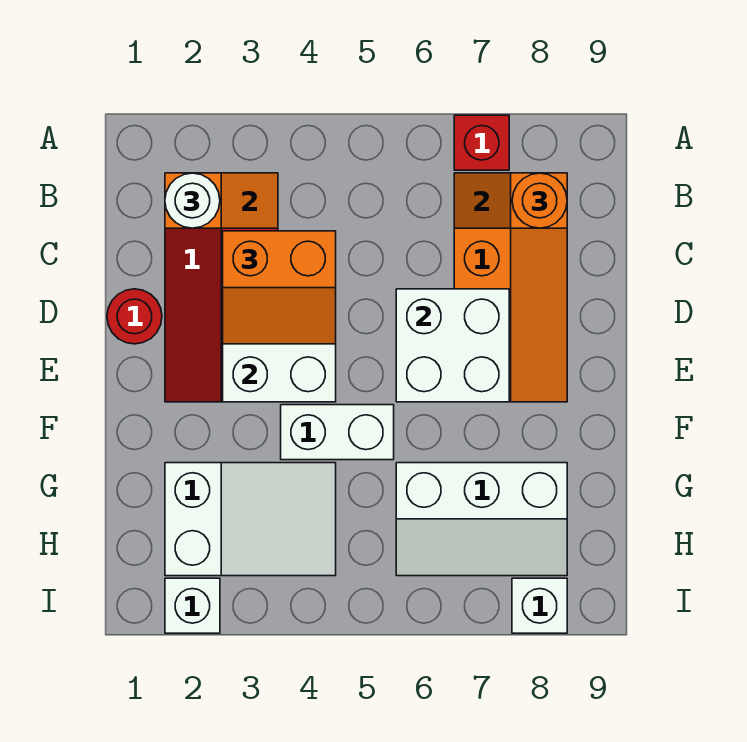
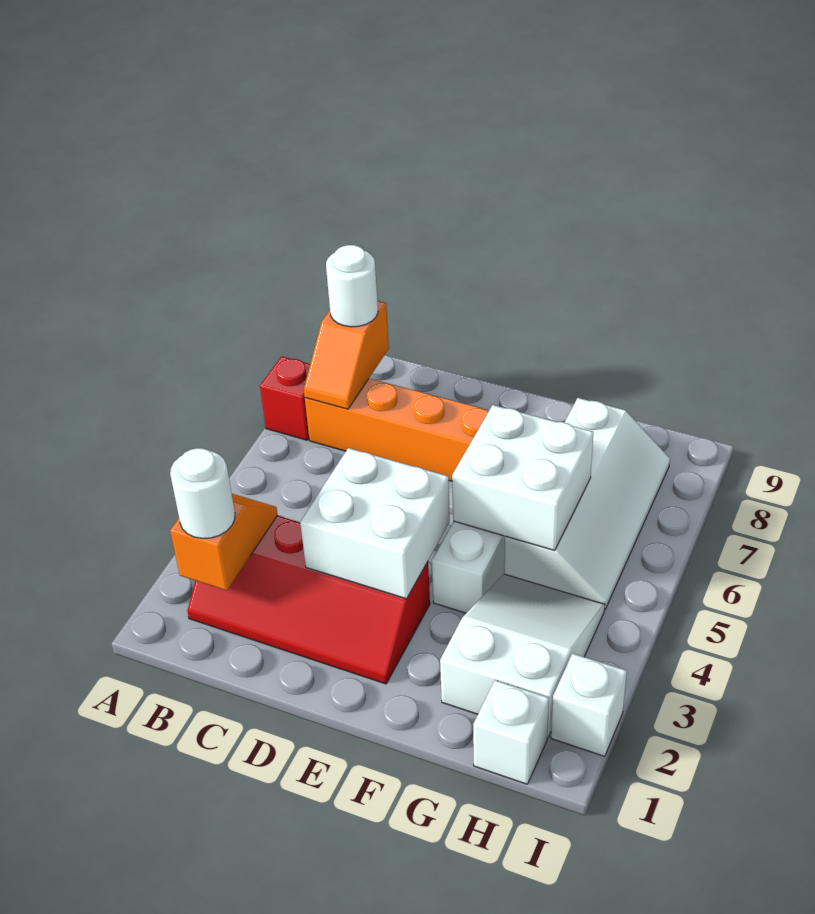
orange 1x1 round brick [512,173,567,228] -> white 1x1 round brick [326,245,378,327]
orange 2x2 slope [223,231,336,344] -> none
red 1x1 round brick [107,289,162,344] -> none
white 2x2 brick [396,289,509,402] -> white 2x2 brick moved to [452,405,593,551]
white 2x3 slope [396,463,567,576] -> white 2x4 slope [504,398,670,610]
white 1x1 brick [512,578,567,633] -> white 1x1 brick moved to [473,680,549,784]

